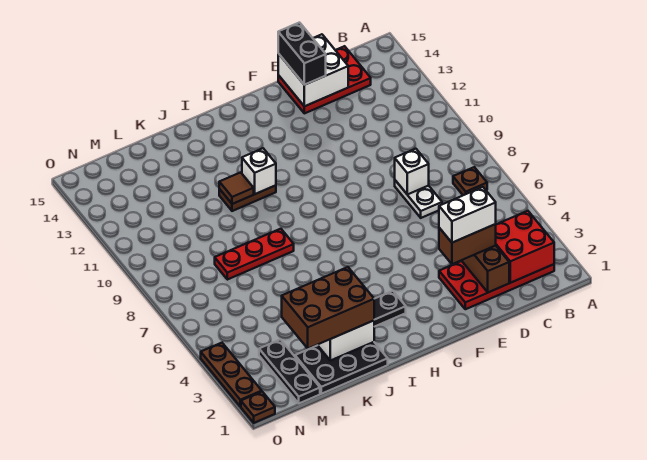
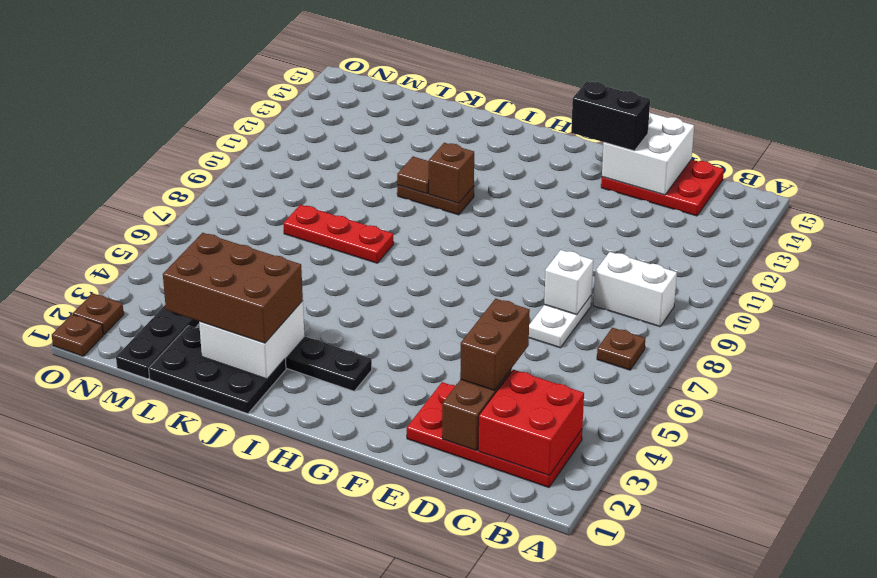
brown 1x2 brick [439,224,496,264] -> brown 1x2 brick turned to [460,299,530,390]
white 1x2 brick [439,187,496,243] -> white 1x2 brick moved to [593,252,677,327]
black 1x2 brick [278,23,326,85] -> black 1x2 brick turned to [571,81,650,151]
white 1x1 brick [242,148,276,194] -> brown 1x1 brick [429,143,474,204]
brown 1x3 plate [201,343,262,407] -> brown 1x1 plate [73,293,124,335]

